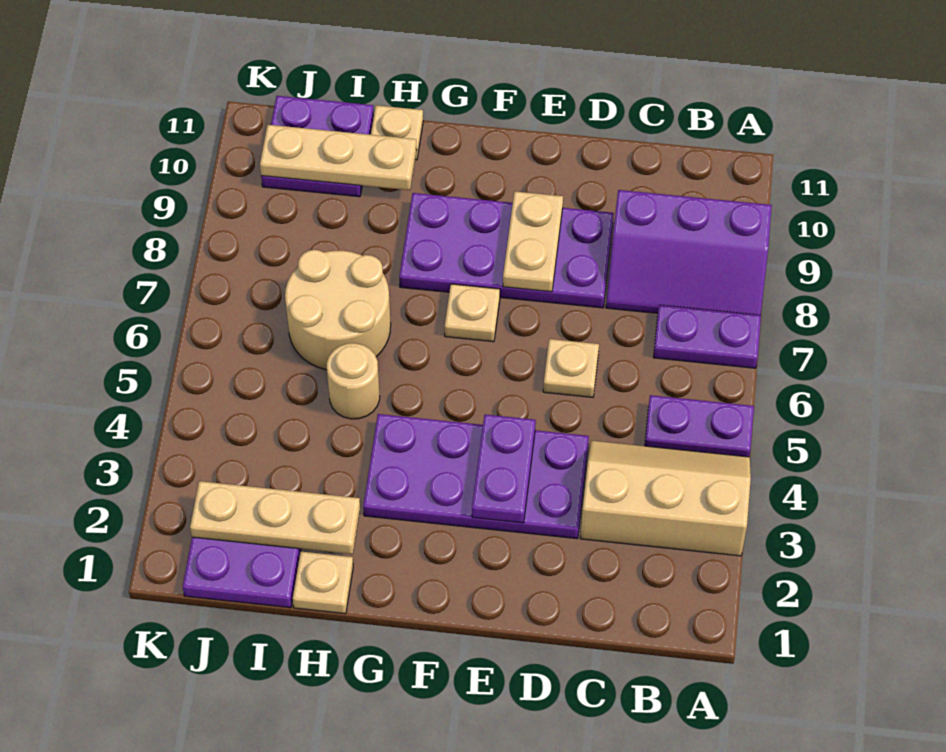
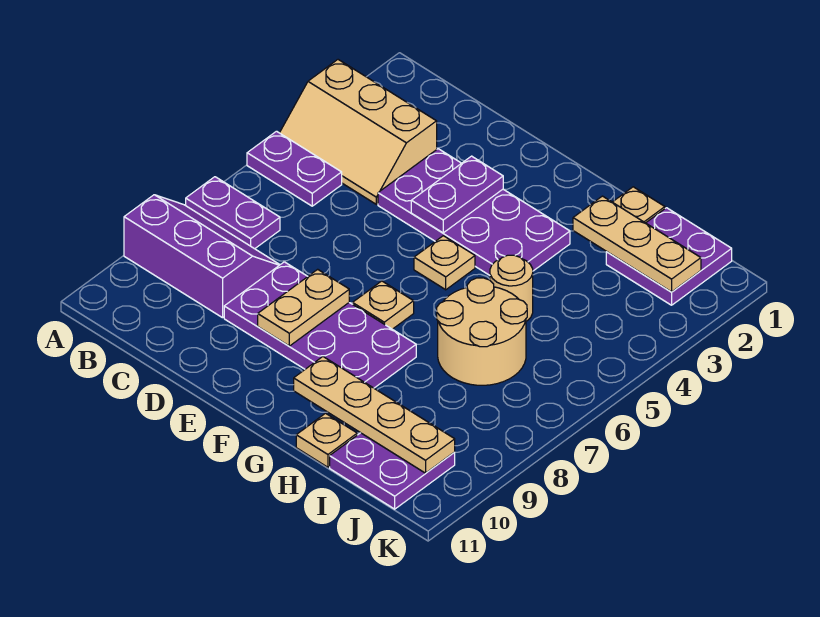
tan 1x1 plate [543,339,599,397] -> tan 1x1 plate moved to [414,236,475,290]
tan 1x3 plate [260,125,417,190] -> tan 1x4 plate [294,357,455,473]

